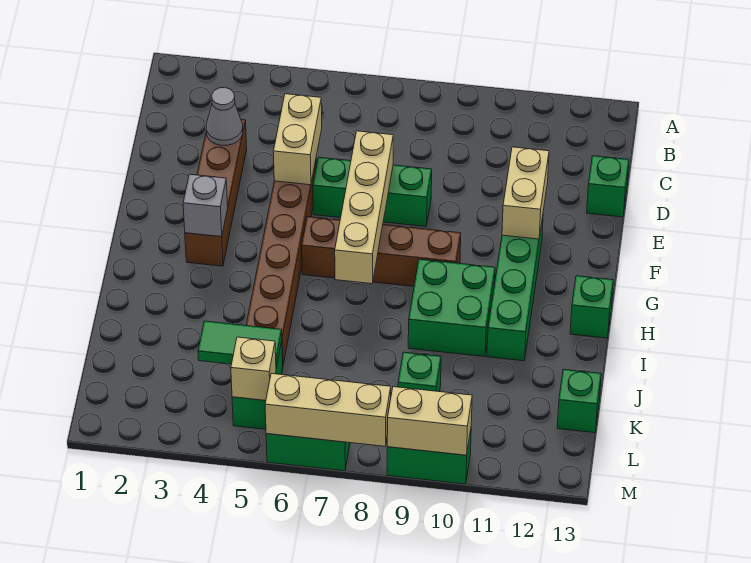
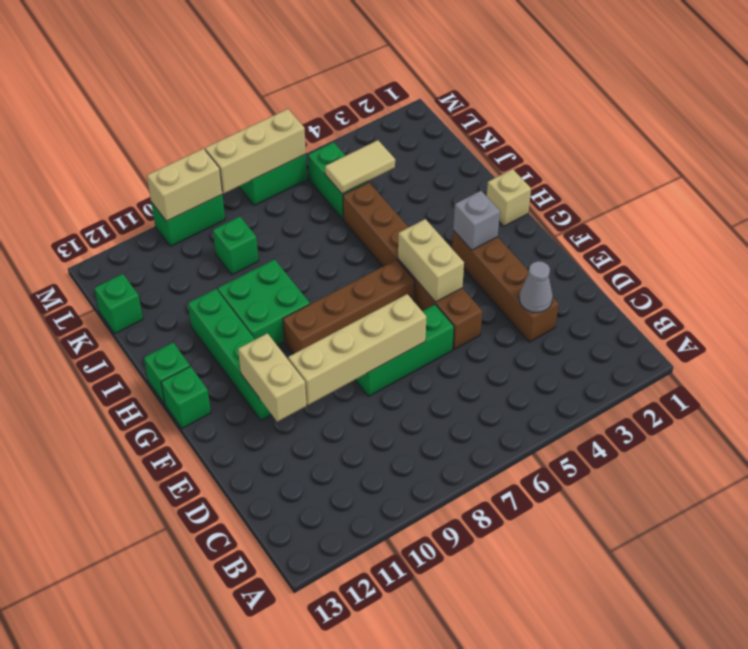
tan 1x2 brick [273,94,322,185] -> tan 1x2 brick moved to [398,219,464,302]
green 1x1 brick [587,156,629,217] -> green 1x1 brick moved to [161,367,211,428]
tan 1x4 brick [335,131,393,284] -> tan 1x4 brick turned to [288,294,426,405]
green 1x2 tile [198,321,282,368] -> tan 1x2 tile [325,140,395,194]
tan 1x1 brick [231,337,276,400] -> tan 1x1 brick moved to [487,169,531,226]

